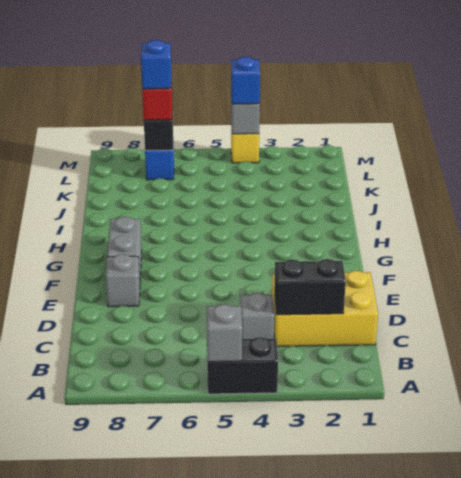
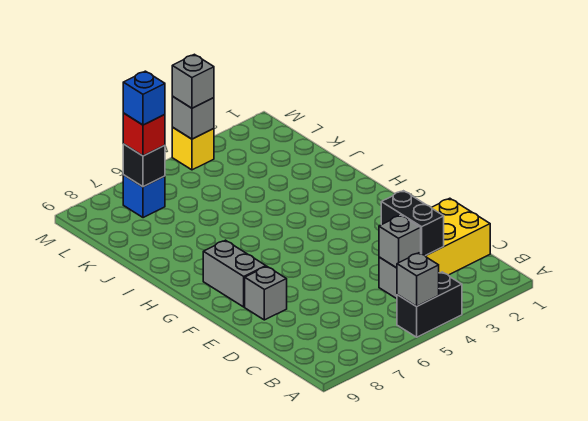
black 1x2 brick [274,259,346,315] -> black 1x2 brick turned to [381,191,444,256]
none -> grey 1x1 brick [379,215,421,268]
blue 1x1 brick [231,57,260,104] -> grey 1x1 brick [172,54,214,108]

